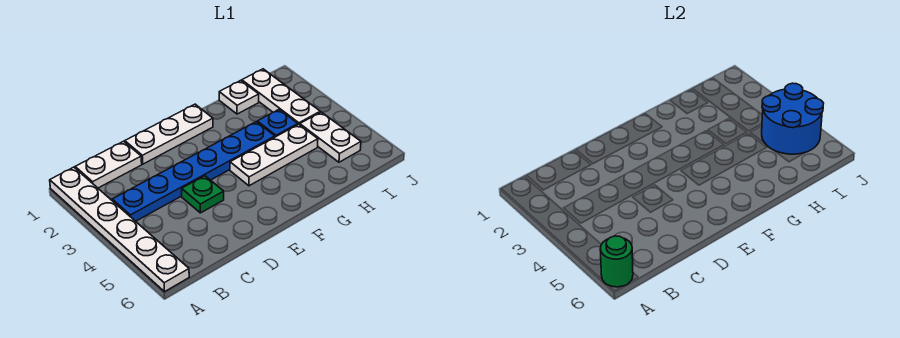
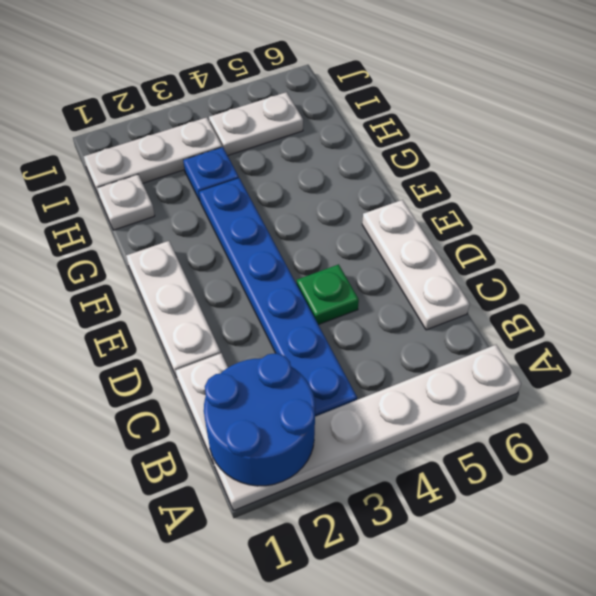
green 1x1 round brick [600,236,633,287] -> none
white 1x3 plate [230,124,318,186] -> white 1x3 plate moved to [362,200,470,330]
blue 2x2 round brick [762,83,824,154] -> blue 2x2 round brick moved to [204,353,315,486]

